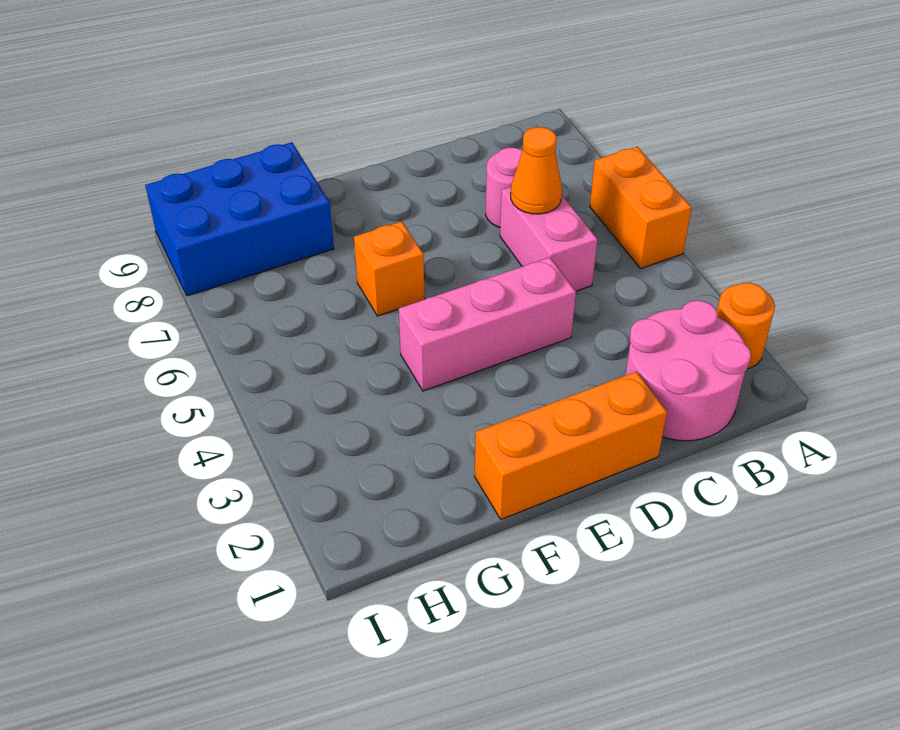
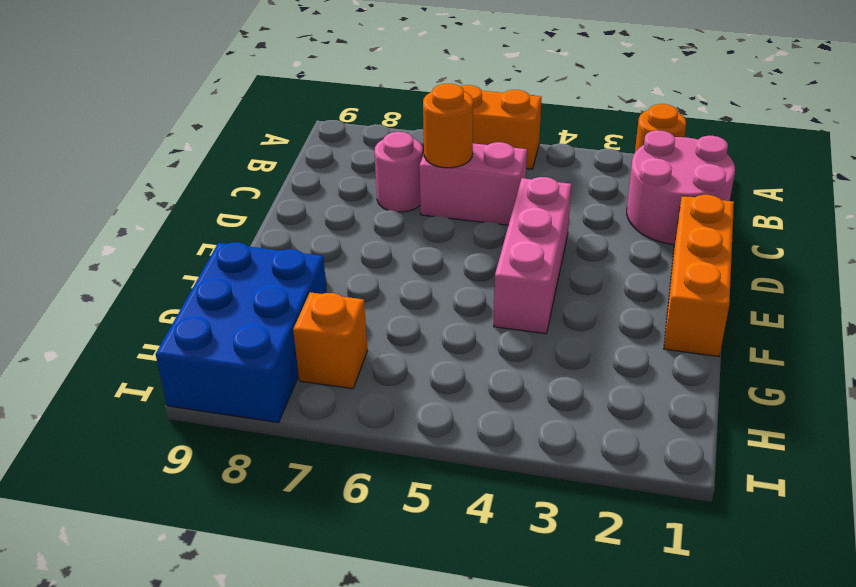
orange 1x1 cone [511,127,562,214] -> orange 1x1 round brick [423,84,473,168]
orange 1x1 brick [354,221,425,316] -> orange 1x1 brick moved to [293,292,367,389]

